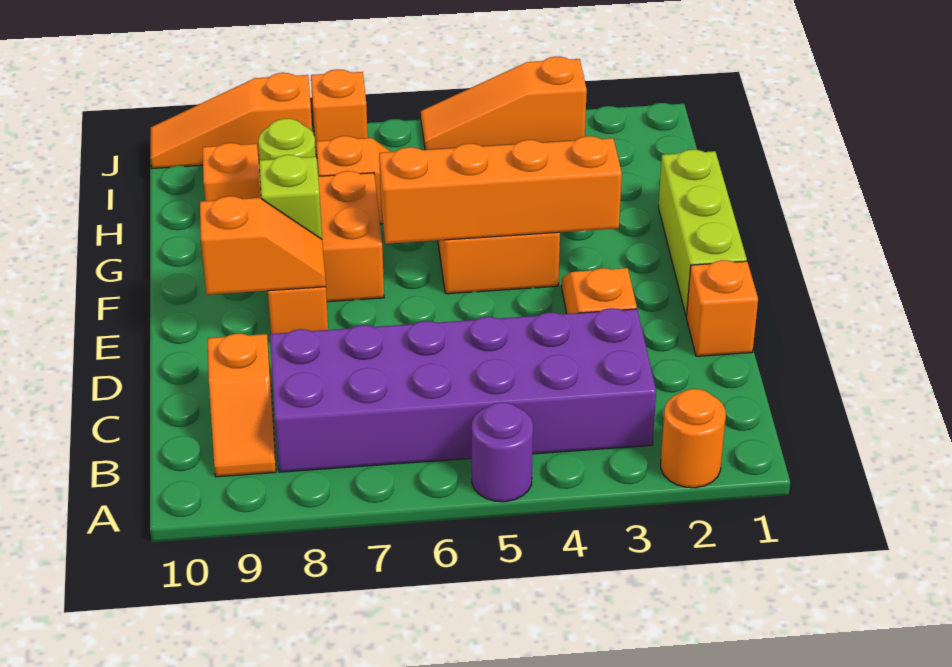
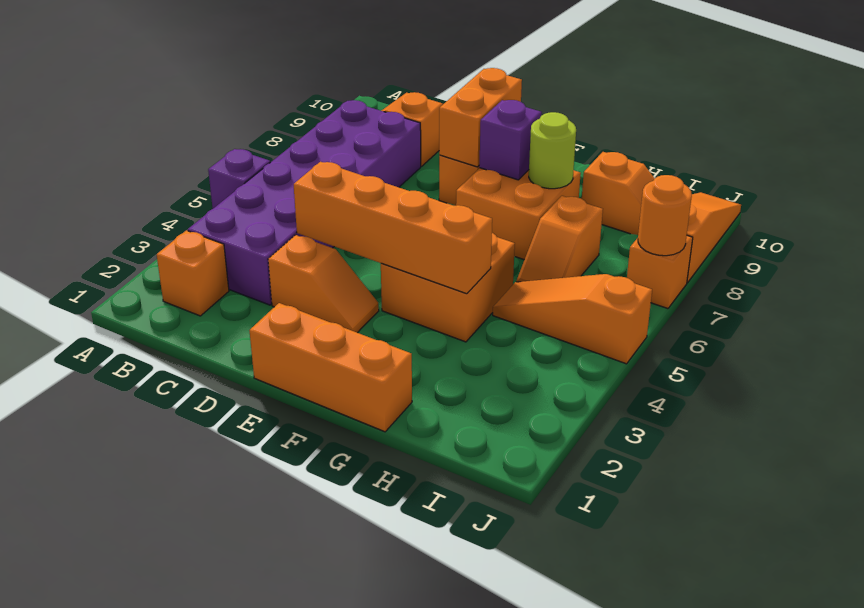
orange 1x1 round brick [661,389,726,488] -> orange 1x1 round brick moved to [638,175,692,256]
purple 1x1 round brick [472,402,533,502] -> purple 1x1 brick [208,149,270,208]
orange 1x1 brick [687,260,758,356] -> orange 1x1 brick moved to [157,230,229,316]
lime 1x3 brick [658,149,747,317] -> orange 1x3 brick [249,303,412,432]
orange 1x2 slope [200,196,326,295] -> orange 1x2 brick [439,68,522,167]
orange 1x4 brick [379,136,622,244] -> orange 1x4 brick turned to [294,162,492,294]
lime 1x1 brick [259,155,322,239] -> purple 1x1 brick [479,100,542,180]
orange 1x3 slope [421,57,587,150] -> orange 1x3 slope turned to [493,274,652,364]

